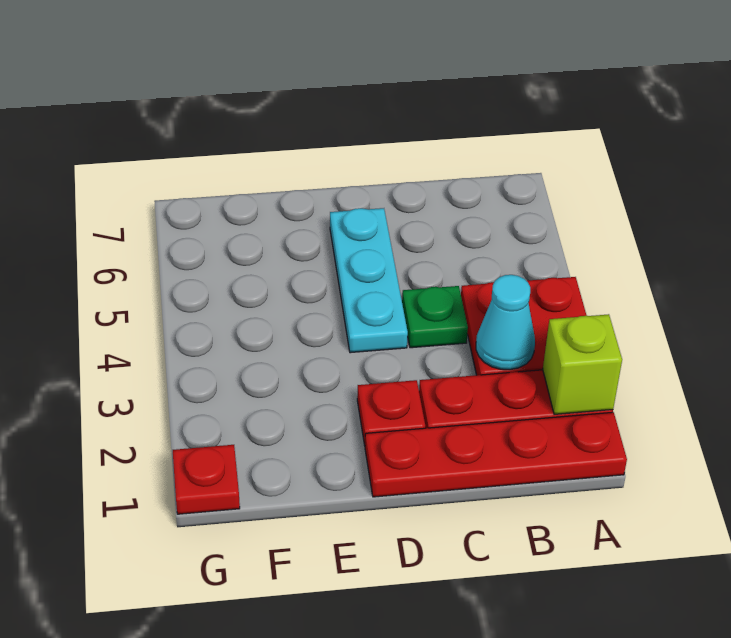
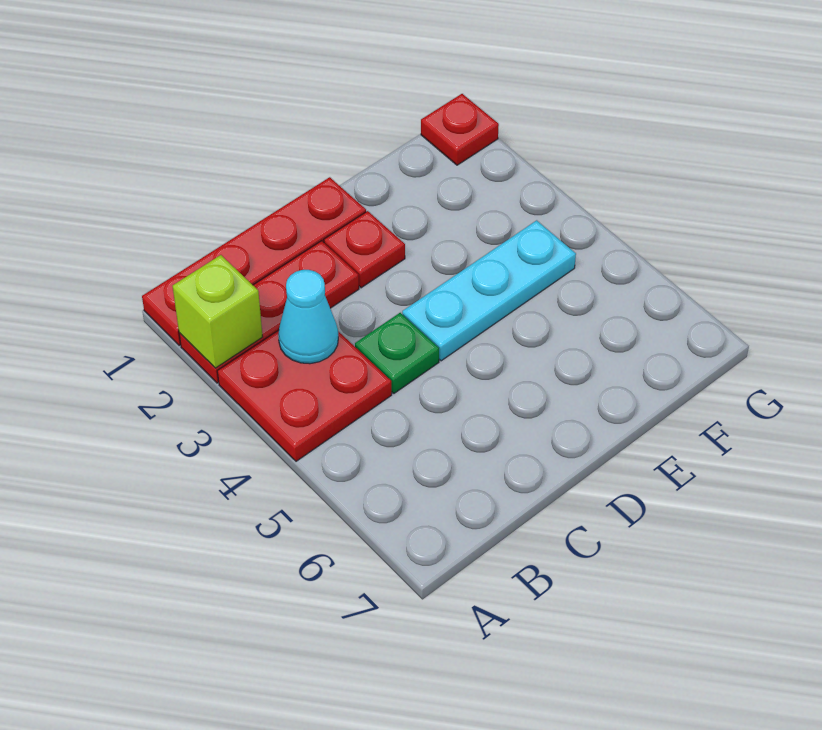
cyan 1x3 plate [330,208,408,353] -> cyan 1x3 plate turned to [402,220,576,361]

